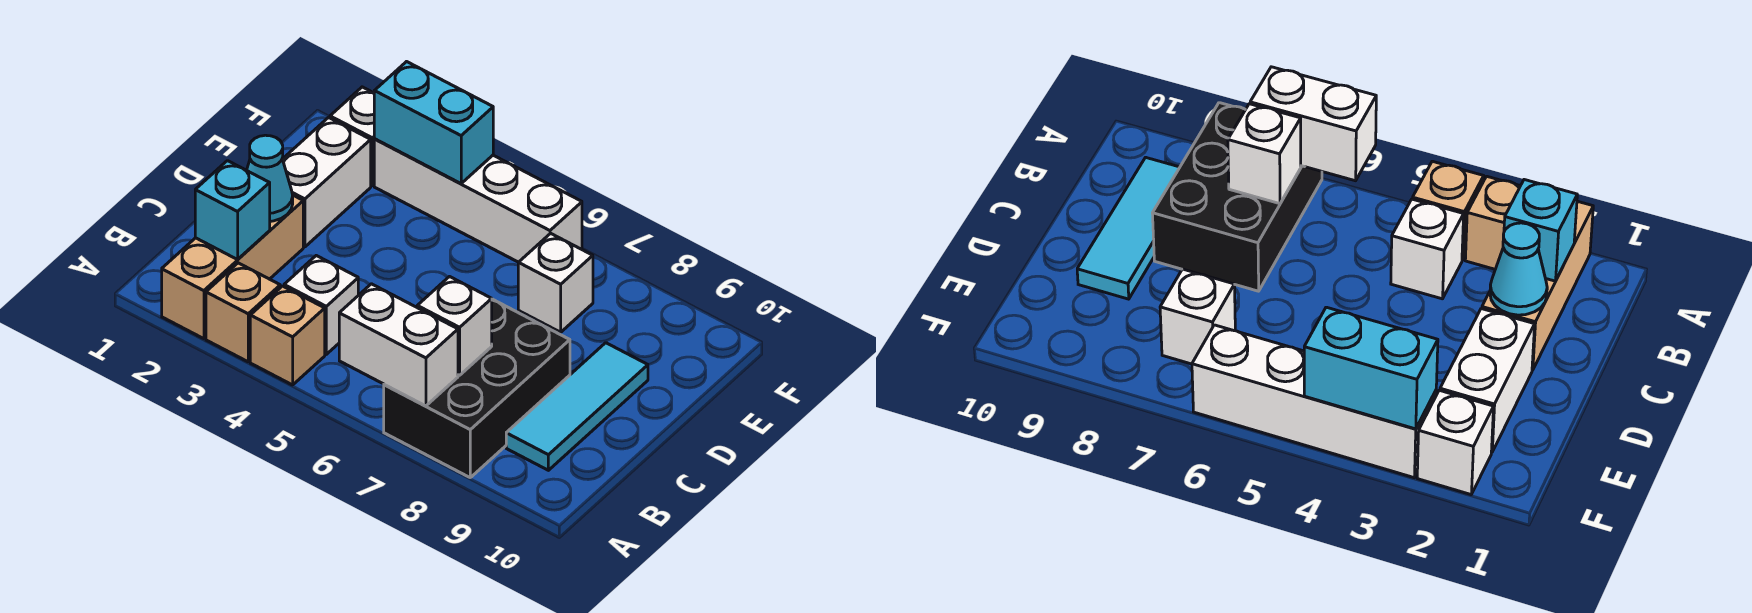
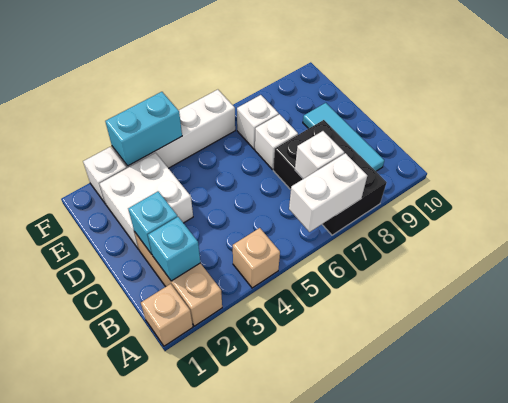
tan 1x1 brick [206,263,280,362] -> tan 1x1 brick moved to [141,284,193,346]
white 1x1 brick [284,256,358,354] -> white 1x1 brick moved to [255,114,298,170]
cyan 1x1 cone [247,135,293,221] -> cyan 1x1 brick [128,191,177,254]
white 1x2 brick [283,118,371,247] -> white 2x2 brick [100,153,193,249]

